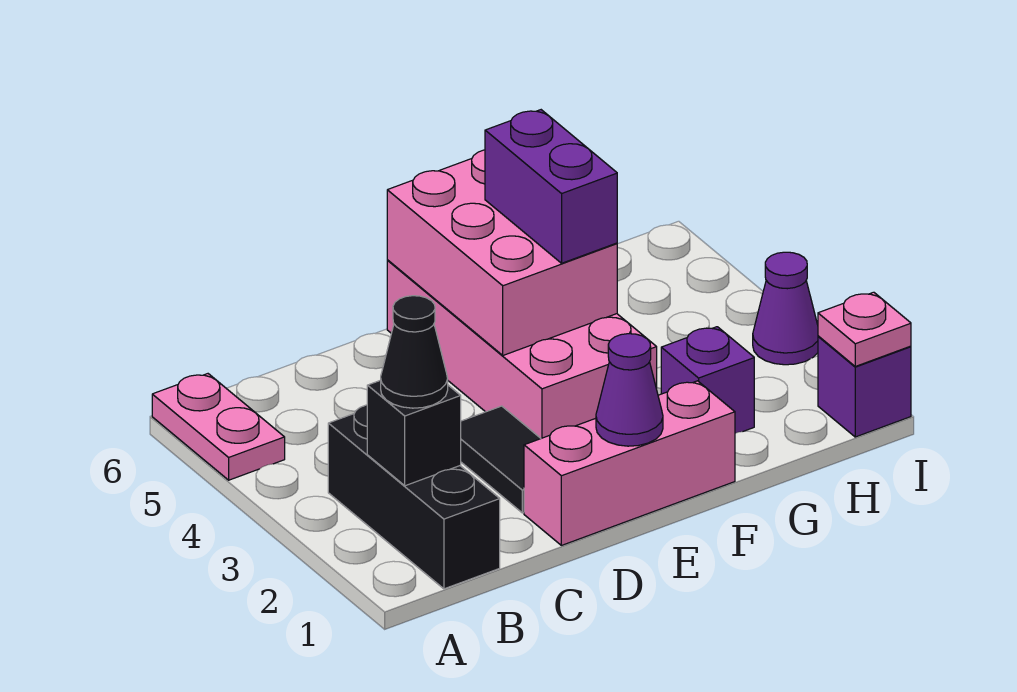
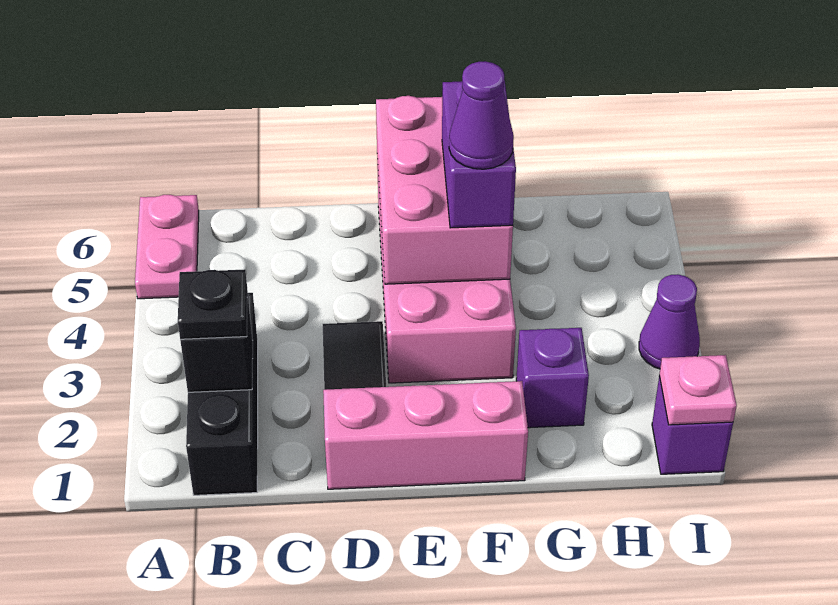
black 1x1 cone [381,296,448,408] -> black 1x1 plate [178,269,247,339]
purple 1x1 cone [596,334,663,446] -> purple 1x1 cone moved to [449,61,514,169]

